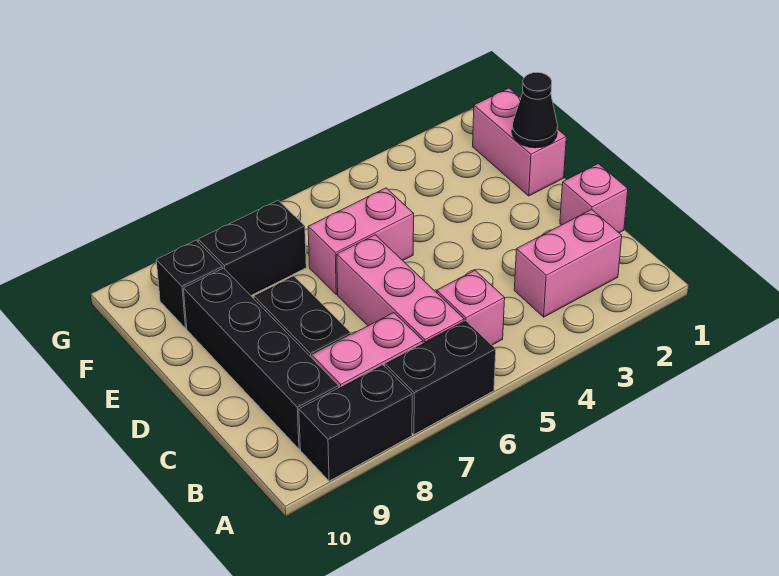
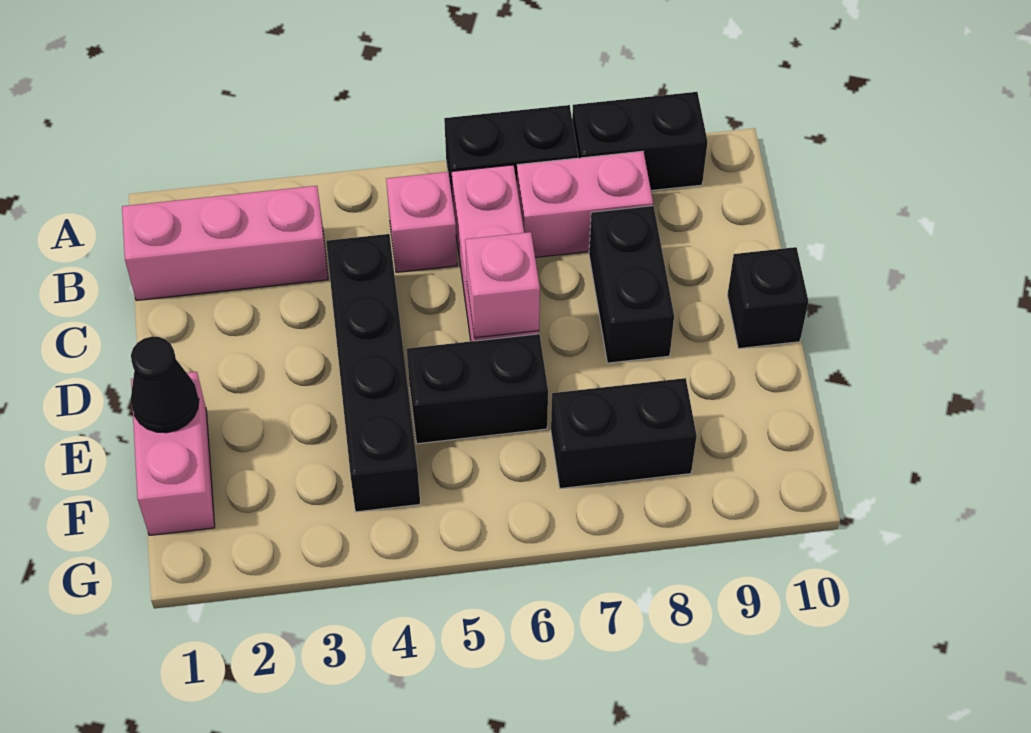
pink 1x2 brick [514,209,622,317] -> pink 1x3 brick [122,186,328,301]
black 1x4 brick [184,268,339,449] -> black 1x4 brick moved to [326,234,420,512]
pink 1x1 brick [560,164,628,233] -> pink 1x1 brick moved to [465,232,540,338]
pink 1x2 brick [308,188,414,294] -> black 1x2 brick [407,334,548,444]
black 1x1 brick [156,240,223,328] -> black 1x1 brick moved to [727,247,808,349]

